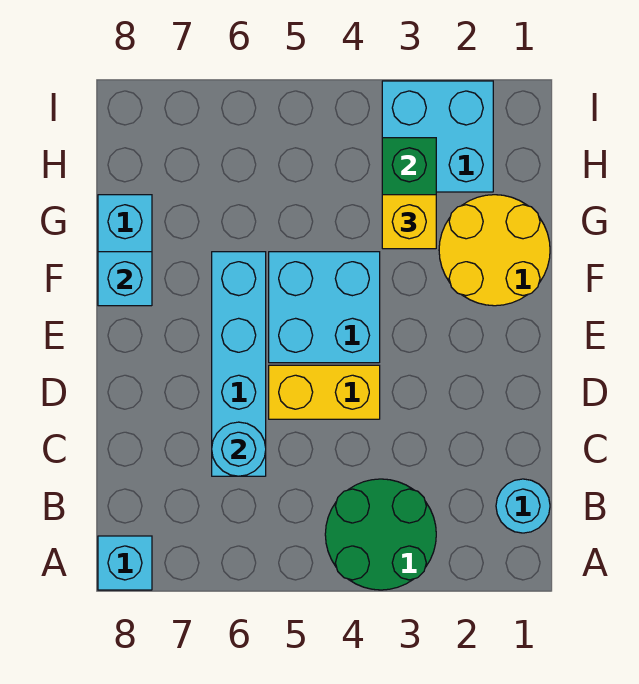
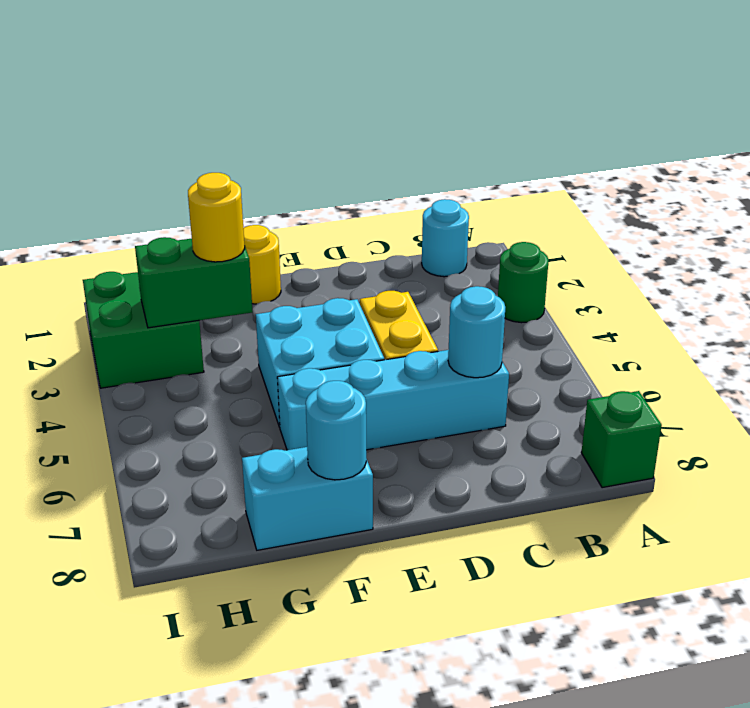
green 2x2 round brick [325,479,436,590] -> green 1x1 round brick [498,242,549,323]
cyan 1x1 brick [98,536,152,590] -> green 1x1 brick [581,391,662,488]
yellow 2x2 round brick [439,195,550,306] -> yellow 1x1 round brick [243,225,281,304]
cyan 1x1 brick [98,252,152,306] -> cyan 1x1 round brick [306,381,366,480]
yellow 1x1 brick [382,195,436,249] -> yellow 1x1 round brick [188,173,245,262]
cyan 2x2 brick [382,81,493,192] -> green 2x2 brick [83,272,204,388]

